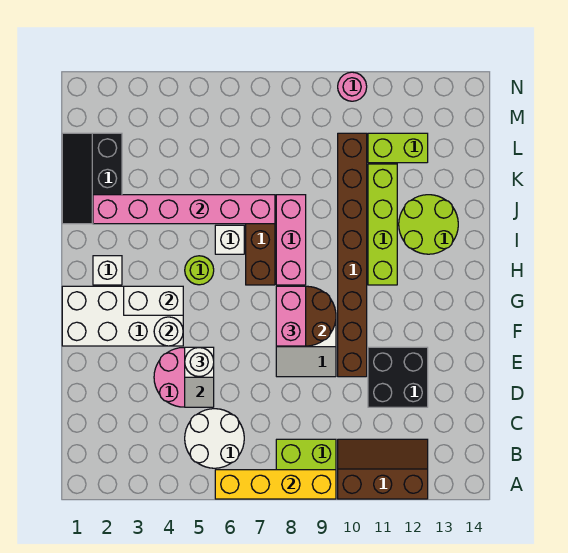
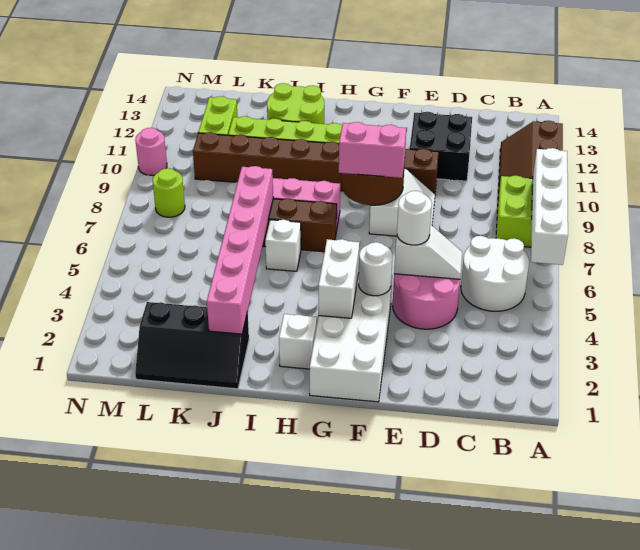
yellow 1x4 brick [215,470,336,499] -> white 1x4 brick [531,148,568,265]
lime 1x1 round brick [185,256,214,285] -> lime 1x1 round brick moved to [153,168,185,217]

